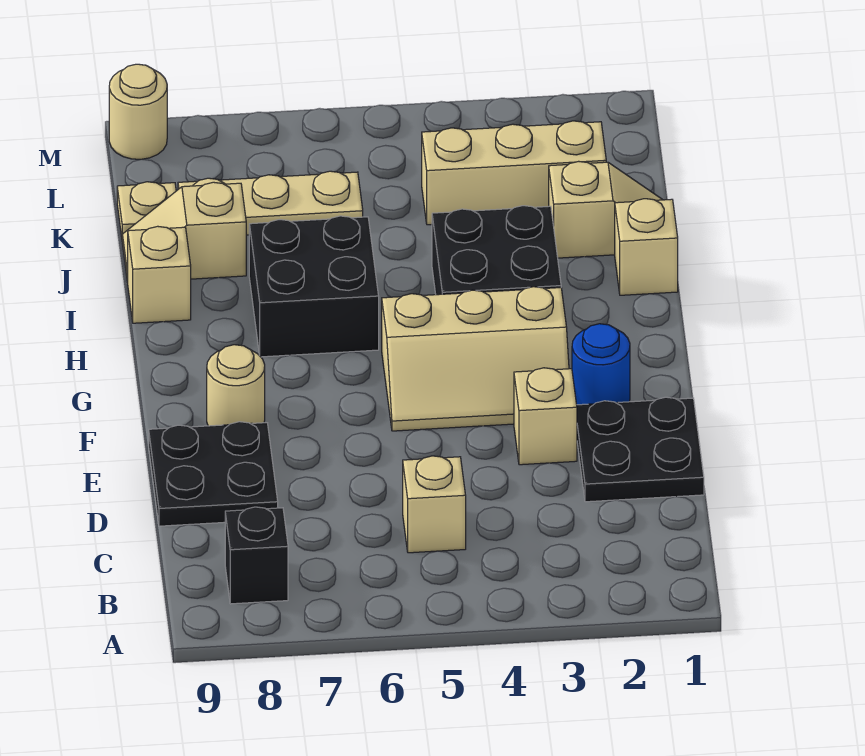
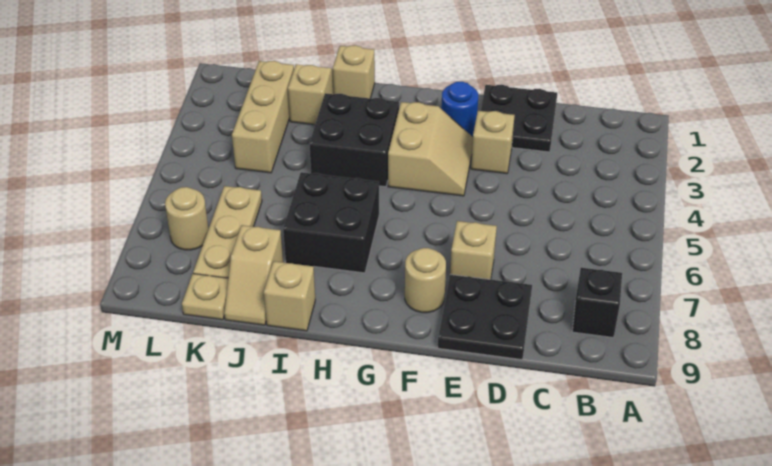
tan 1x1 brick [403,456,466,553] -> tan 1x1 brick moved to [450,221,497,280]
tan 2x3 slope [382,287,569,431] -> tan 2x2 slope [388,102,473,196]
tan 1x1 round brick [109,64,167,159] -> tan 1x1 round brick moved to [165,187,209,250]

